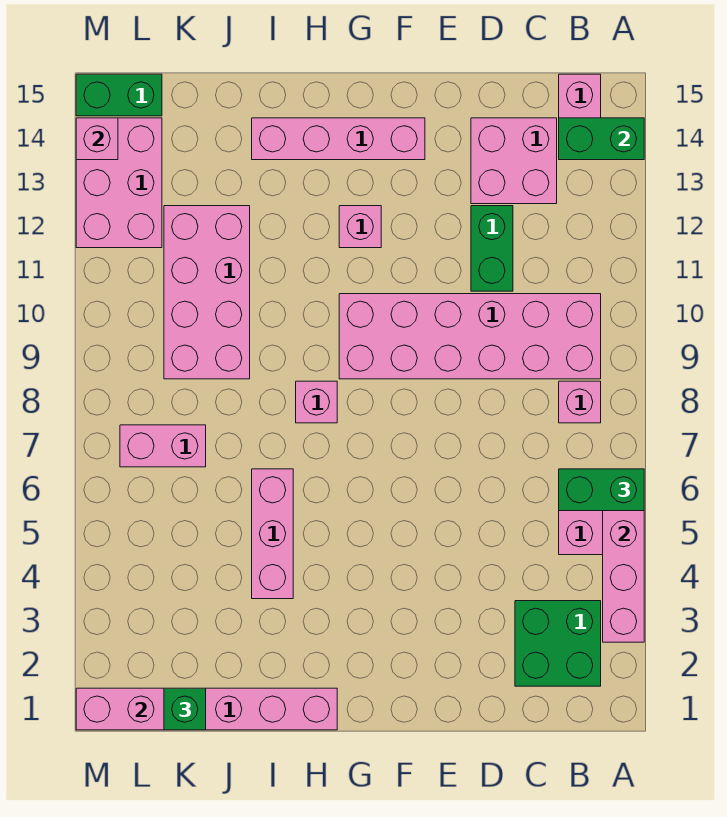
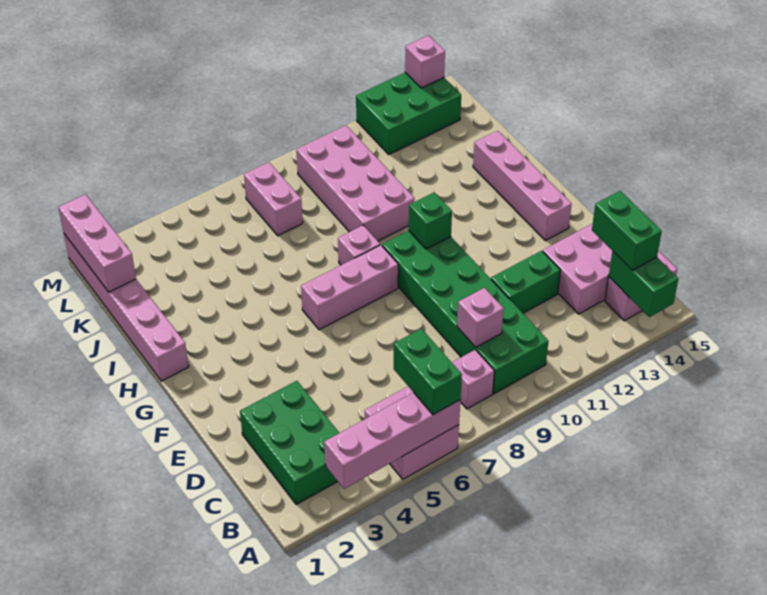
green 2x2 brick [515,601,601,686] -> green 2x3 brick [240,381,339,505]
pink 2x6 brick [339,294,601,379] -> green 2x6 brick [382,231,548,394]
pink 1x1 brick [339,206,381,248] -> pink 1x1 brick moved to [457,288,504,347]
pink 1x3 brick [252,469,293,599] -> pink 1x3 brick moved to [301,245,398,330]
pink 2x4 brick [164,206,250,379] -> pink 2x4 brick turned to [296,126,415,241]
green 1x1 brick [164,688,206,730] -> green 1x1 brick moved to [409,192,452,249]
pink 2x3 brick [76,118,162,248] -> green 2x3 brick [356,73,461,154]
green 1x2 brick [76,74,162,116] -> green 1x2 brick moved to [592,191,662,270]

